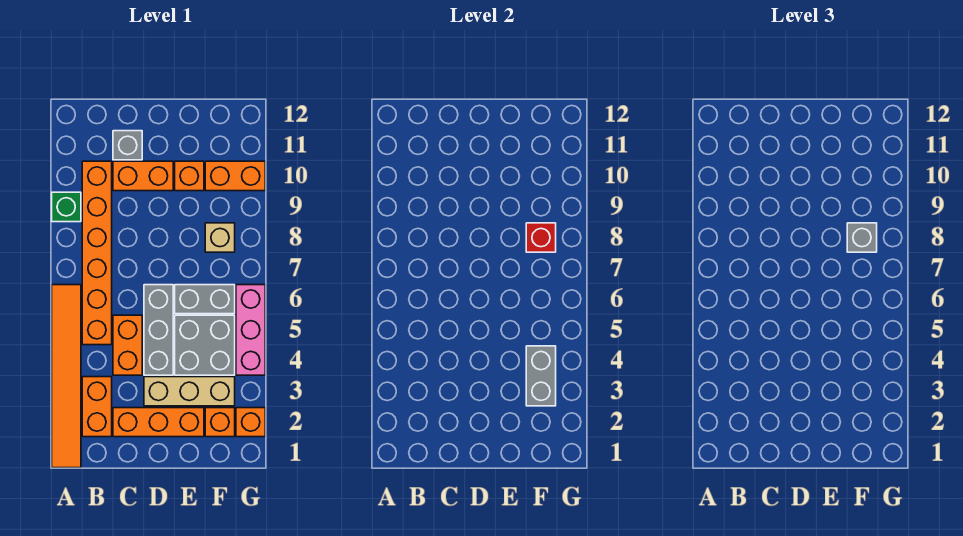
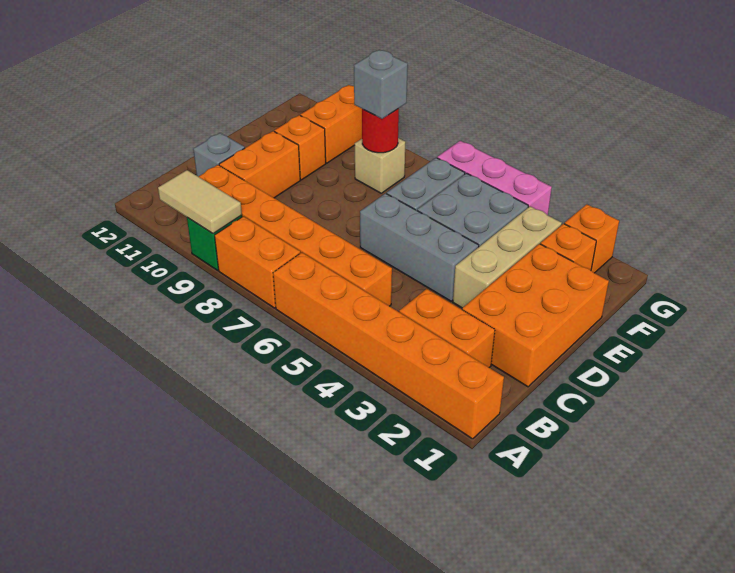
orange 1x6 tile [52,285,81,468] -> orange 1x6 brick [273,252,504,439]
none -> tan 1x2 tile [158,170,242,233]
orange 1x3 brick [113,408,204,437] -> orange 2x3 brick [462,244,609,387]
orange 1x2 brick [113,315,142,375] -> orange 1x2 brick moved to [215,216,300,308]
grey 1x2 brick [526,346,556,406] -> none
red 1x1 brick [526,223,556,252] -> red 1x1 round brick [362,108,399,153]

